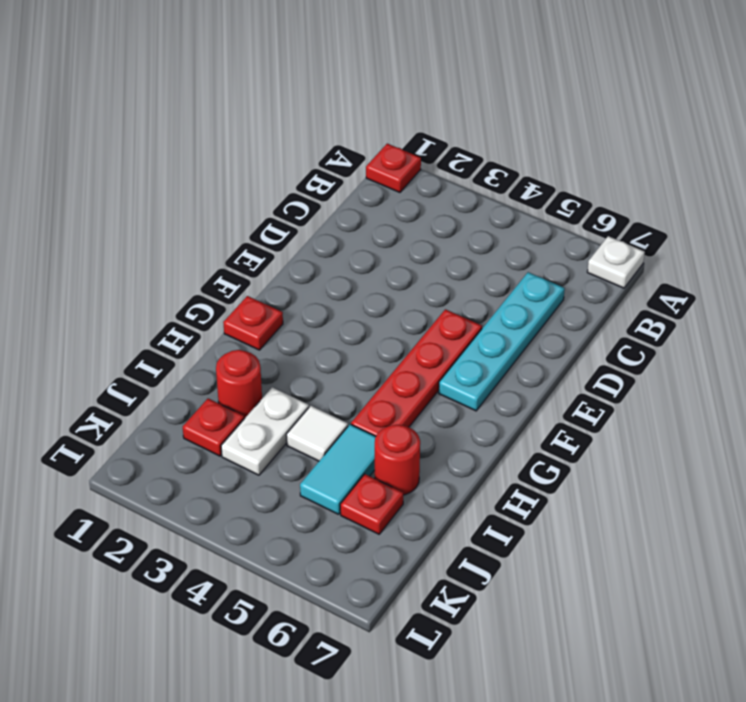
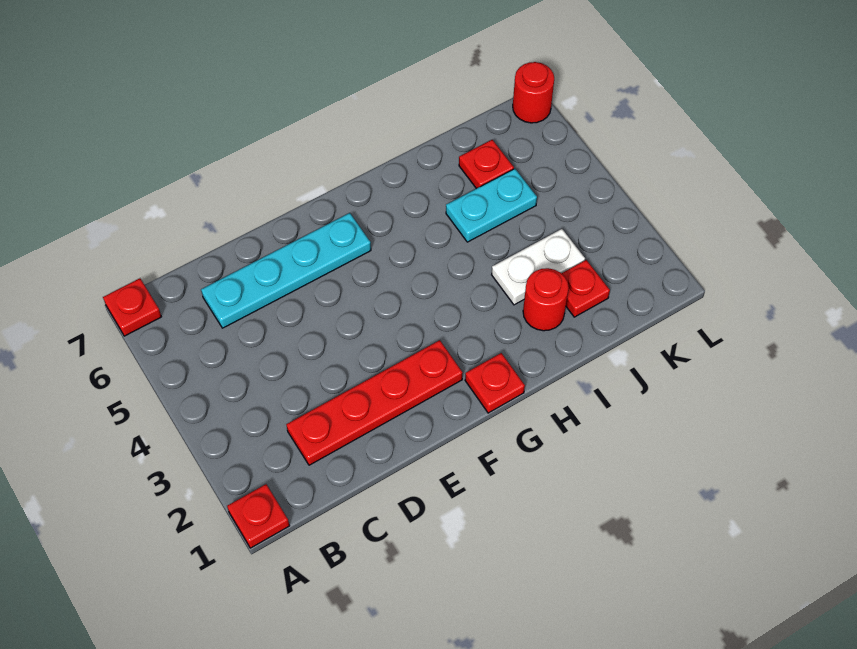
white 1x1 plate [587,236,645,288] -> red 1x1 plate [103,278,161,336]
red 1x4 plate [351,309,482,436] -> red 1x4 plate moved to [286,340,462,465]
white 1x1 tile [286,406,348,461] -> none
cyan 1x2 tile [300,424,376,514] -> cyan 1x2 plate [446,169,537,242]
red 1x1 round brick [375,425,420,495] -> red 1x1 round brick moved to [513,62,554,123]

